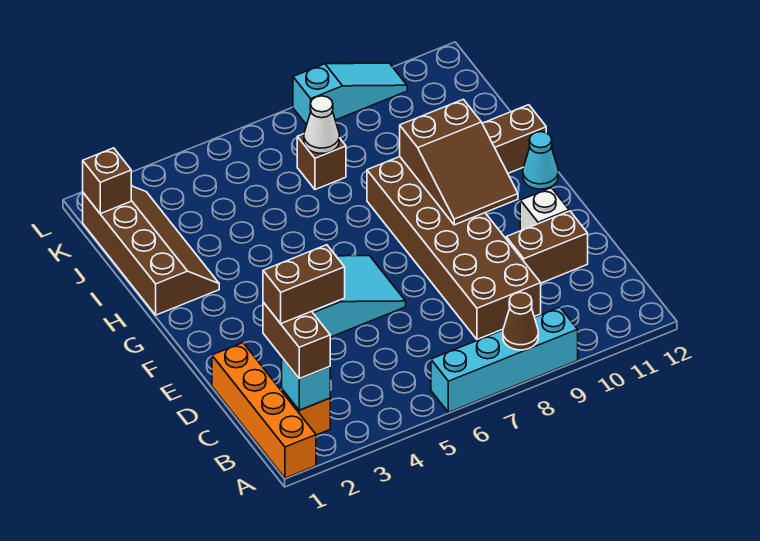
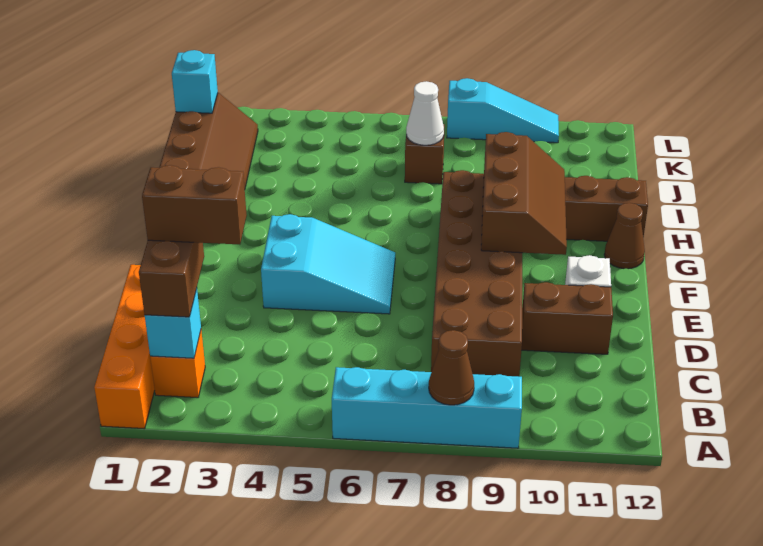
brown 2x3 slope [400,99,518,225] -> brown 2x3 slope turned to [481,132,567,255]
cyan 1x1 cone [523,132,558,189] -> brown 1x1 cone [604,203,645,269]
brown 1x1 brick [83,148,131,214] -> cyan 1x1 brick [172,50,218,113]

